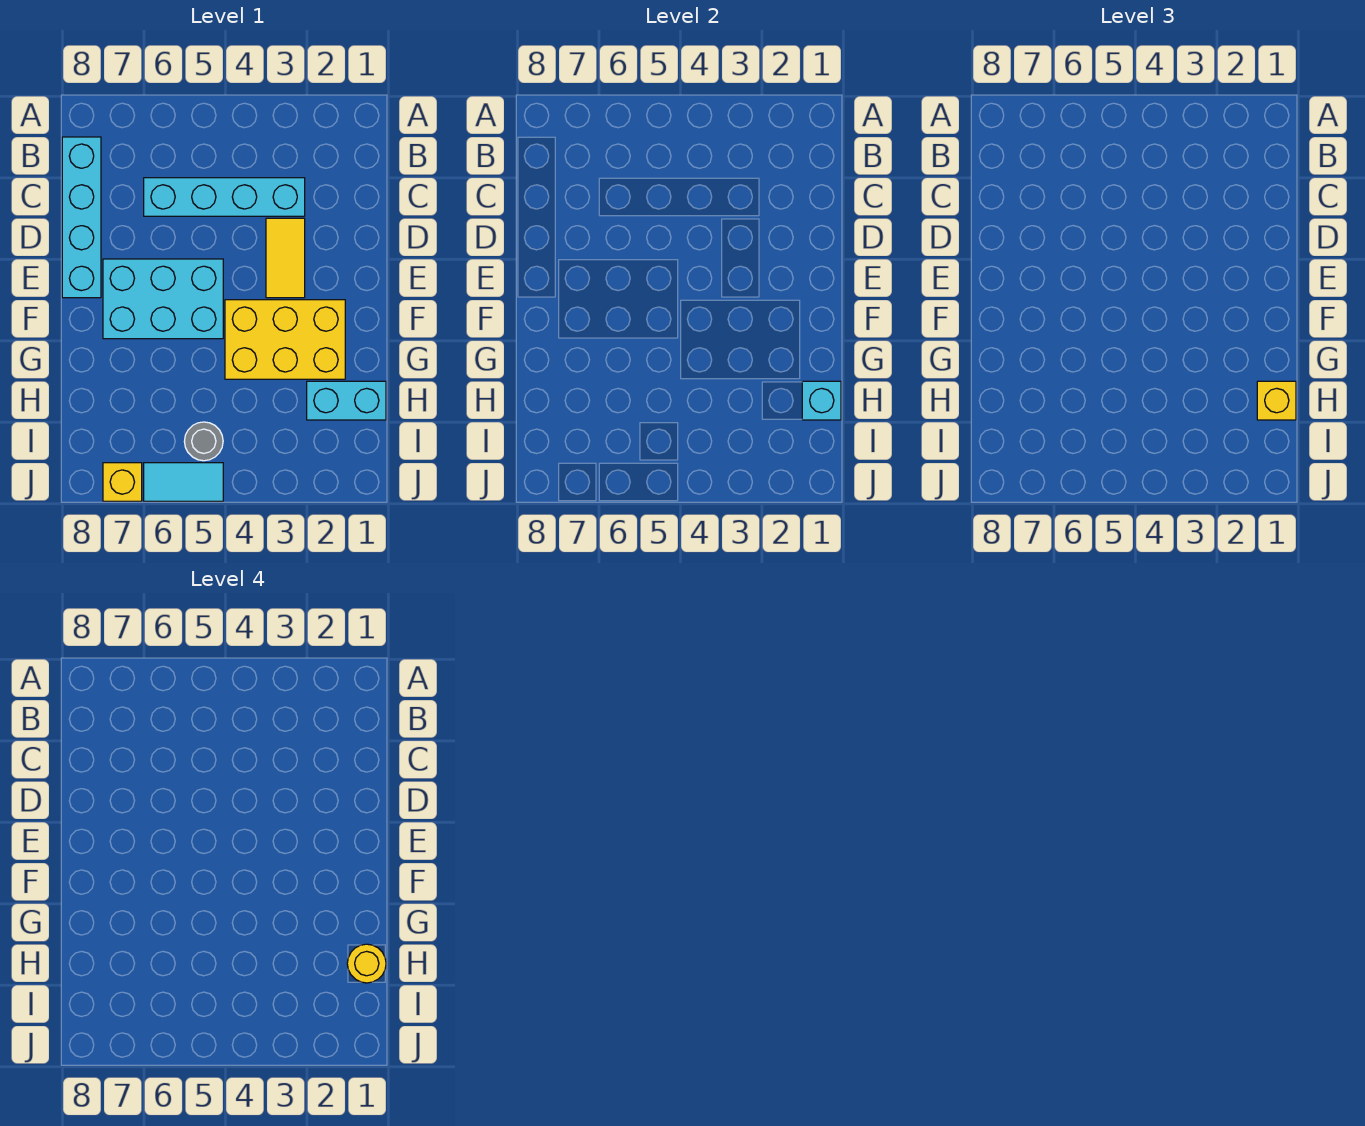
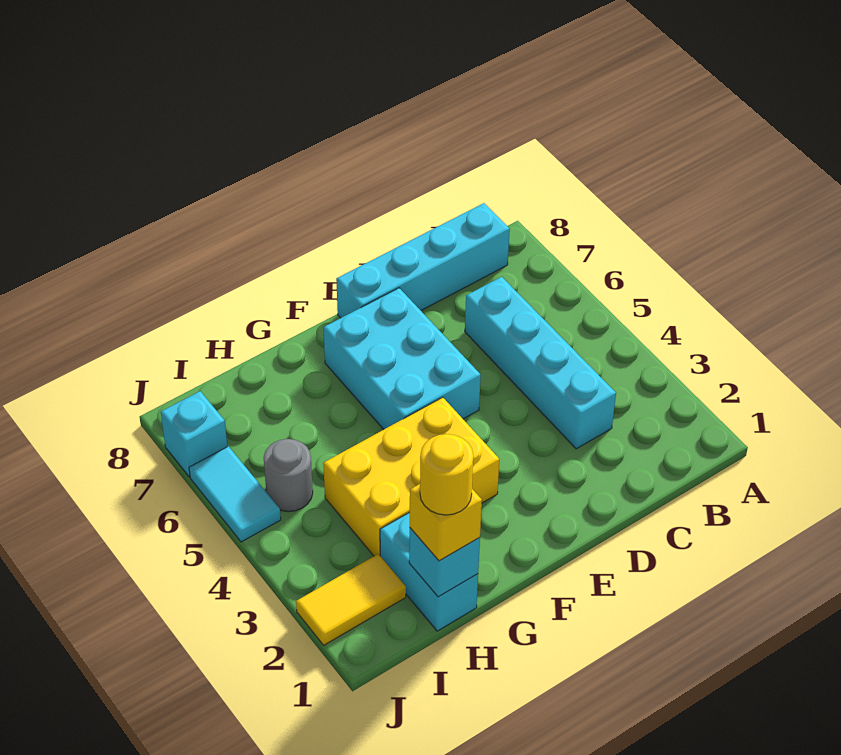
yellow 1x2 tile [266,218,305,298] -> yellow 1x2 tile moved to [296,554,406,645]
yellow 2x3 brick [225,300,345,379] -> yellow 2x3 brick turned to [323,397,499,556]
yellow 1x1 brick [103,463,142,501] -> cyan 1x1 brick [161,391,227,477]

